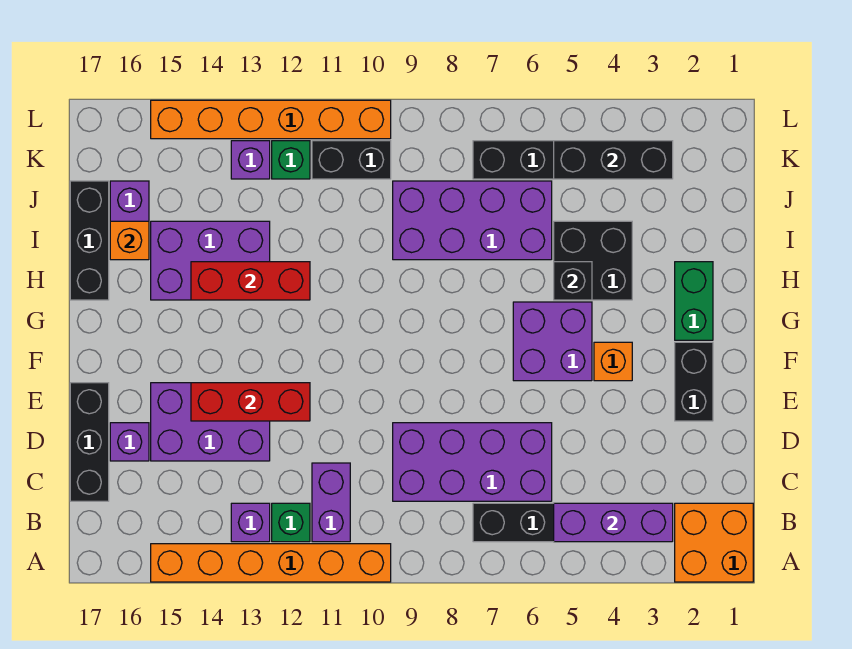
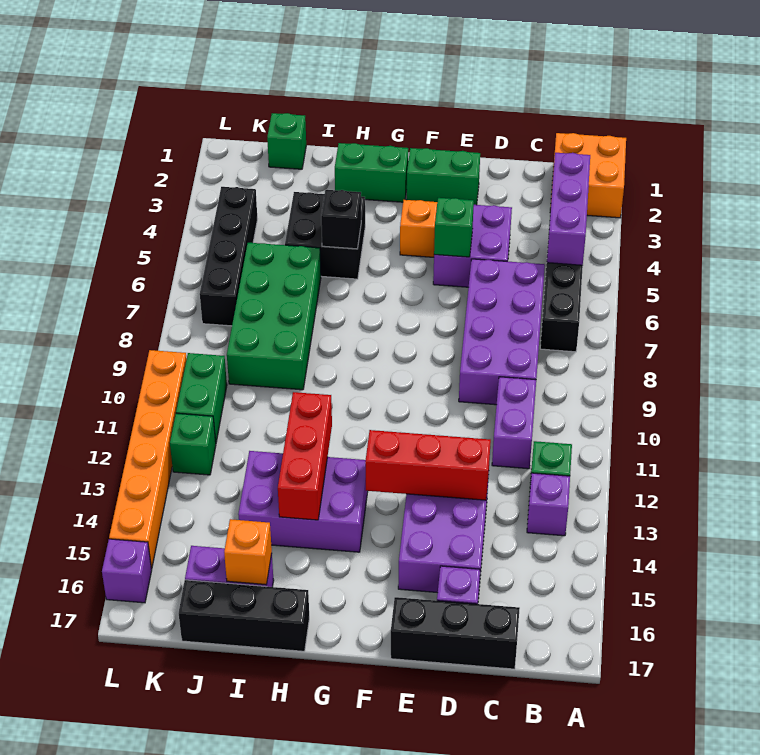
orange 1x6 brick [151,544,391,582] -> none
purple 1x2 brick [312,463,350,542] -> purple 1x2 brick turned to [492,377,536,469]
black 1x2 brick [675,342,713,421] -> green 1x2 brick [407,148,480,205]
none -> green 1x1 brick [434,198,474,257]
red 1x3 brick [191,383,310,421] -> red 1x3 brick turned to [365,430,491,500]
purple 2x2 brick [513,302,592,381] -> purple 2x2 brick moved to [433,205,512,287]
purple 2x3 brick [151,221,270,300] -> purple 2x3 brick turned to [238,451,368,552]
purple 2x4 brick [393,181,552,260] -> green 2x4 brick [227,243,321,390]
none -> green 1x1 brick [267,113,306,169]
black 1x3 brick [554,141,673,179] -> none
black 1x2 brick [312,141,391,179] -> green 1x2 brick [176,353,227,442]
purple 1x1 brick [231,141,270,179] -> purple 1x1 brick moved to [102,539,152,603]

